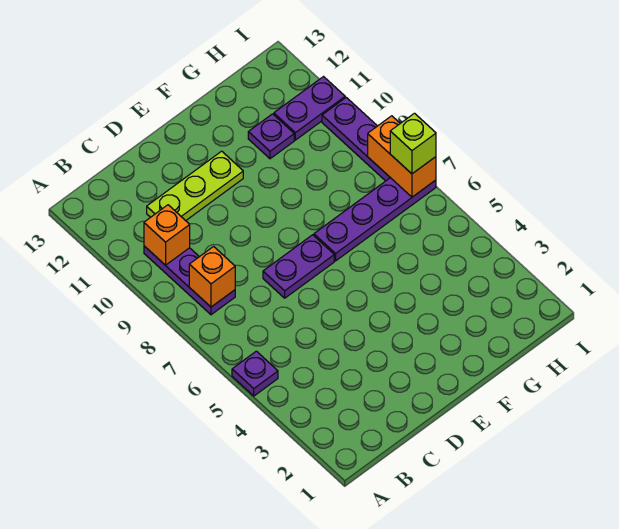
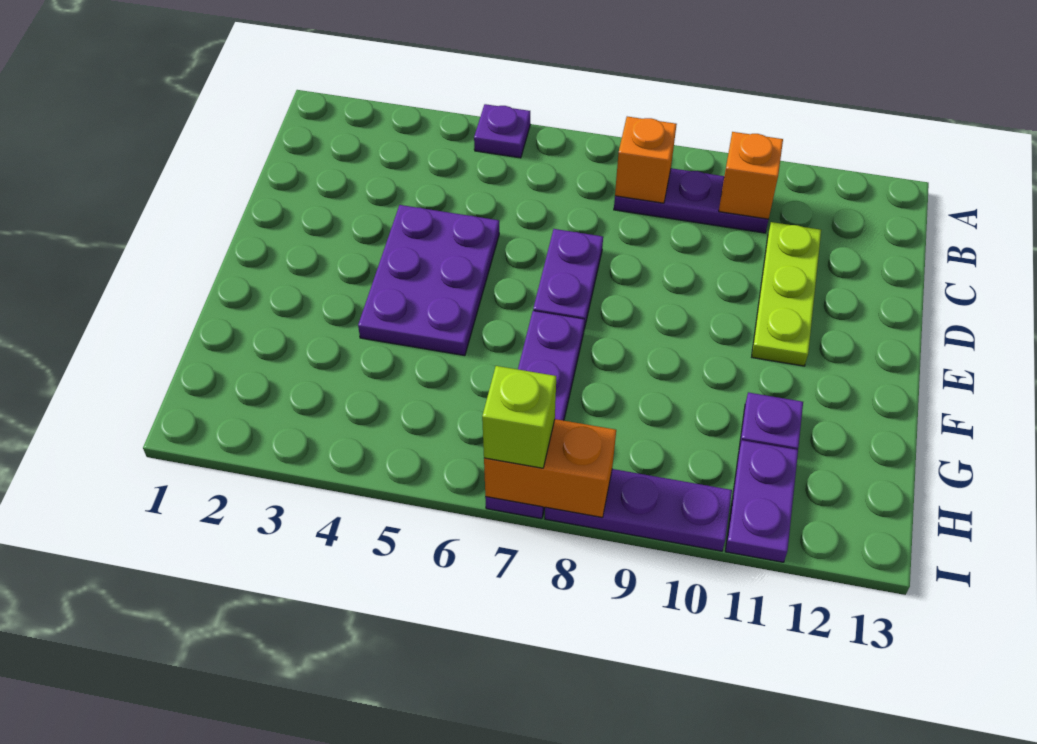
none -> purple 2x3 plate [358,205,499,356]

